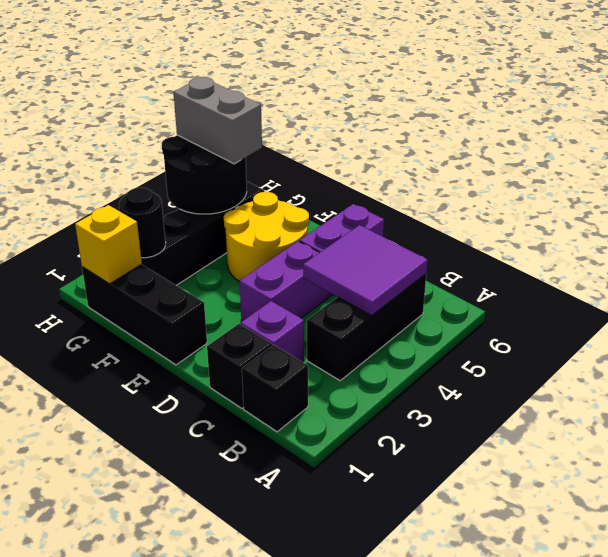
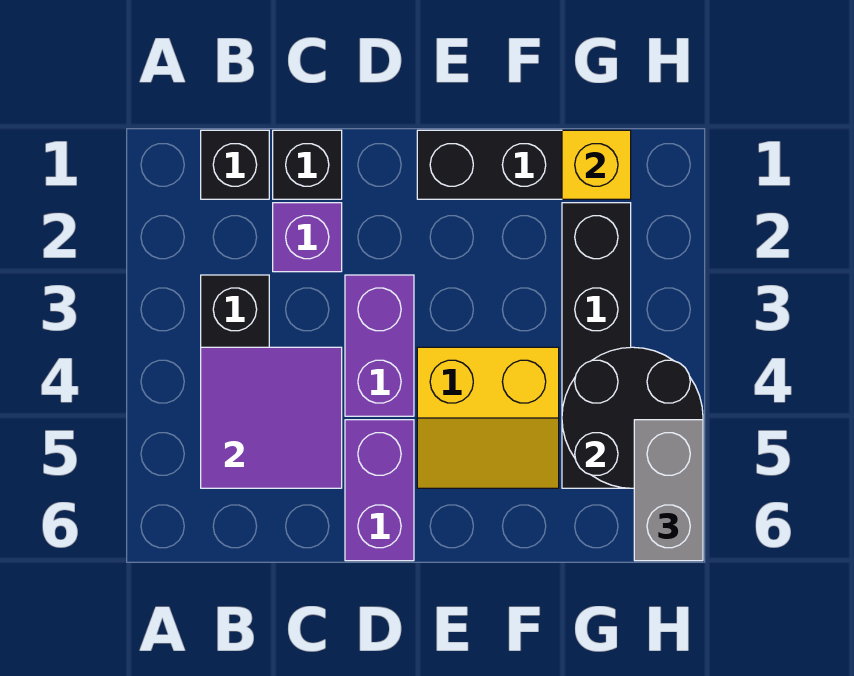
yellow 2x2 round brick [224,192,309,282] -> yellow 2x2 slope [417,347,559,488]
black 1x1 round brick [119,188,166,258] -> none
grey 1x2 brick [173,77,262,164] -> grey 1x2 brick turned to [634,420,703,561]

